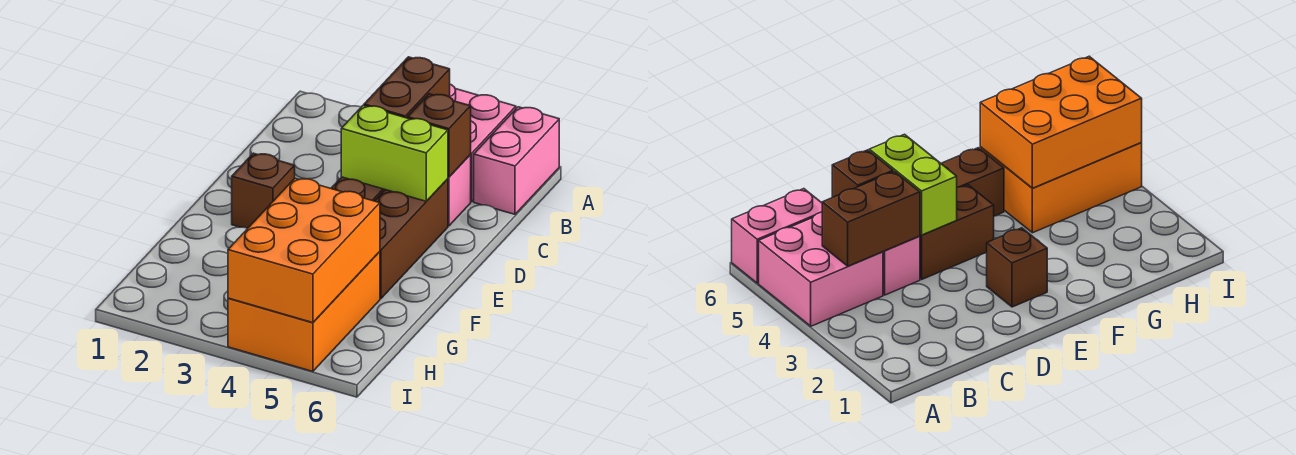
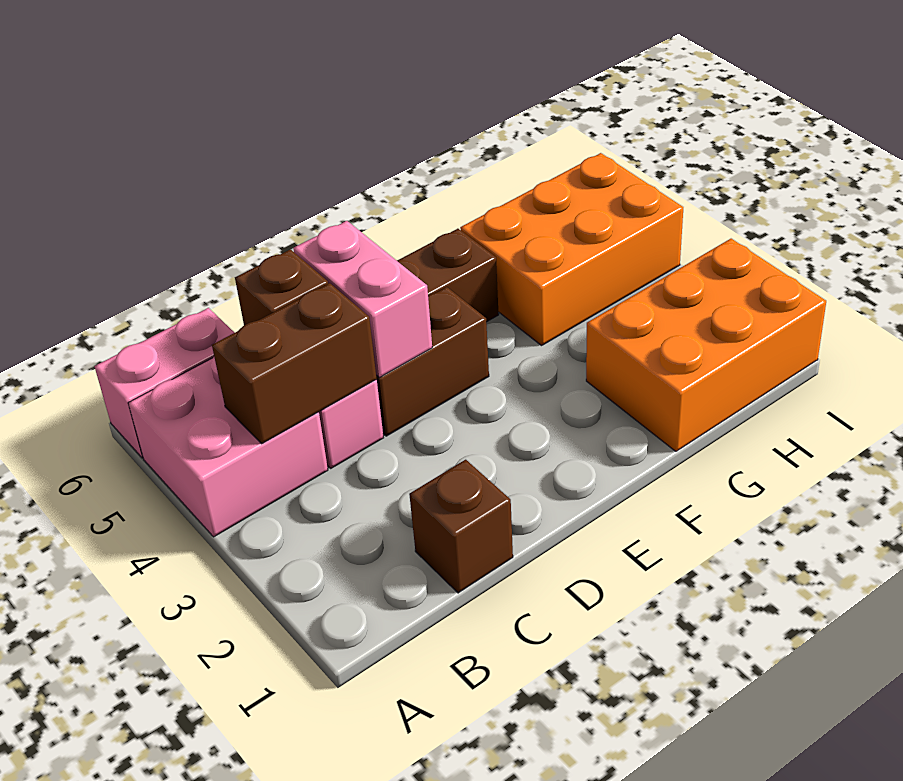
lime 1x2 brick [341,106,448,201] -> pink 1x2 brick [293,221,432,377]
brown 1x1 brick [232,153,295,228] -> brown 1x1 brick moved to [409,460,513,593]
orange 2x3 brick [228,178,380,323] -> orange 2x3 brick moved to [586,239,826,452]

